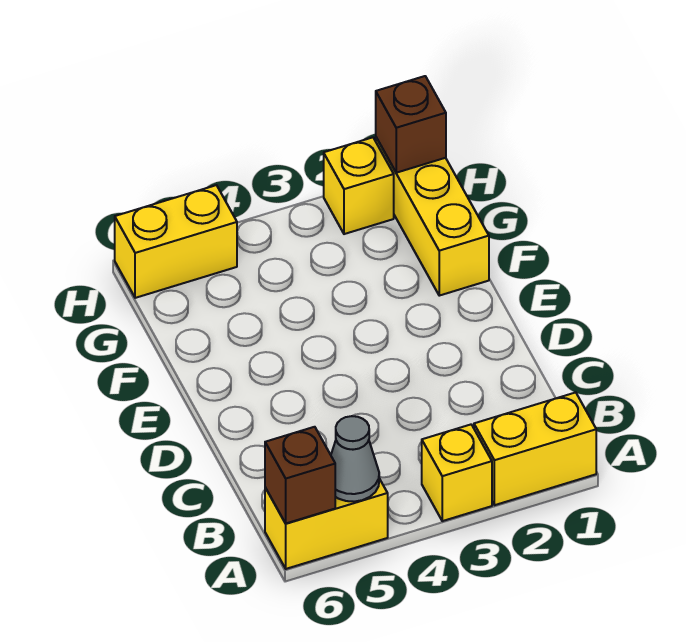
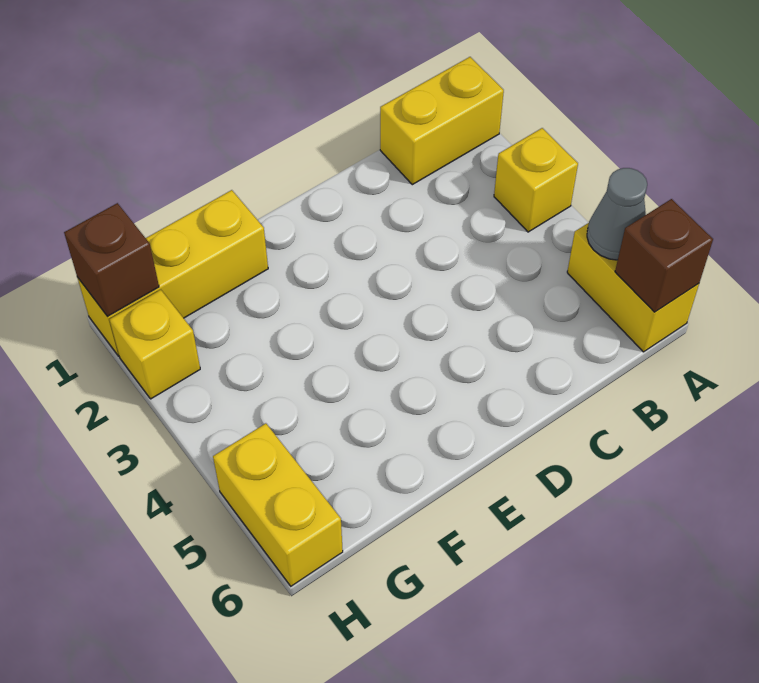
yellow 1x2 brick [474,392,596,505] -> yellow 1x2 brick turned to [380,57,504,185]

